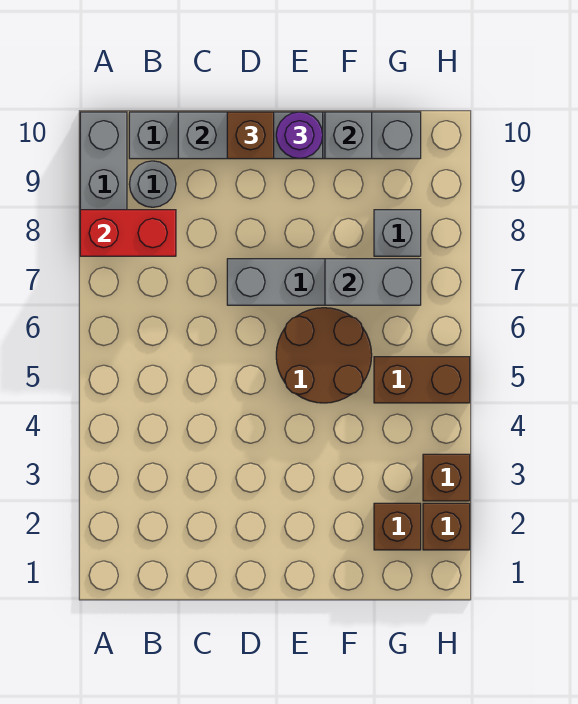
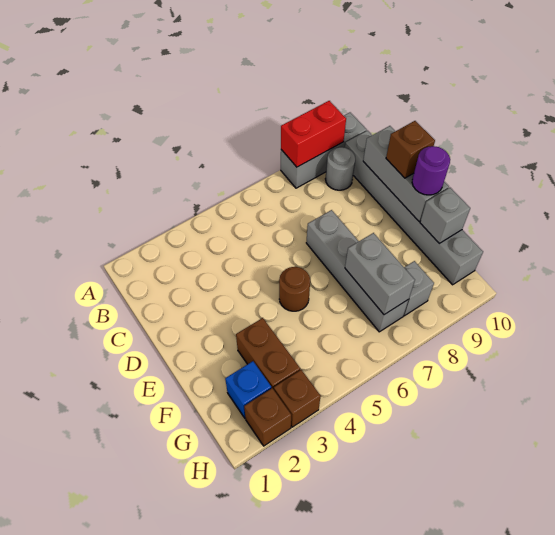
red 1x2 brick [80,210,176,256] -> red 1x2 brick turned to [281,101,346,167]
brown 2x2 round brick [276,308,372,403] -> brown 1x1 round brick [279,267,310,311]
brown 1x1 brick [374,503,421,550] -> blue 1x1 brick [225,361,271,418]
brown 1x2 brick [374,357,470,403] -> brown 1x2 brick moved to [236,318,300,389]

